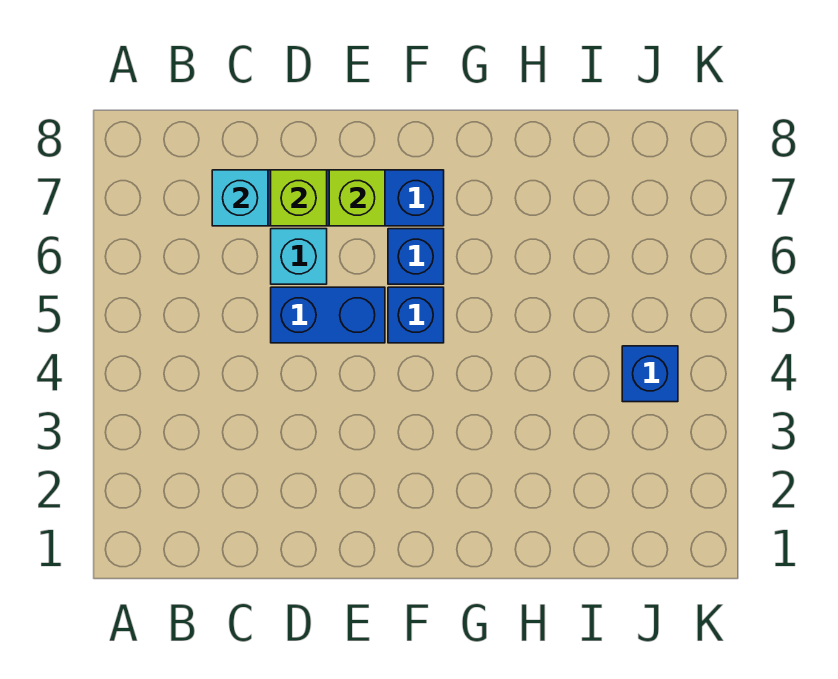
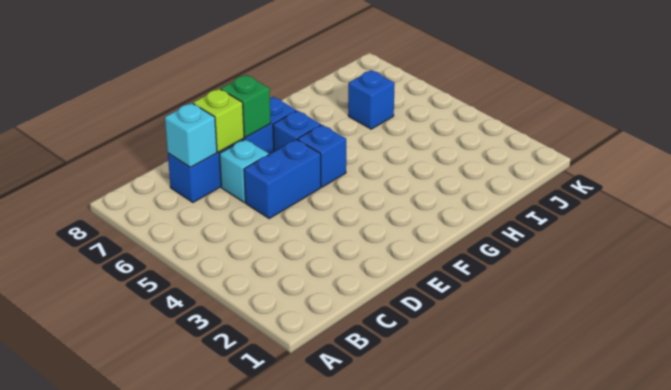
lime 1x1 brick [329,170,385,226] -> green 1x1 brick [221,75,271,137]
blue 1x1 brick [622,346,678,402] -> blue 1x1 brick moved to [348,70,395,129]

